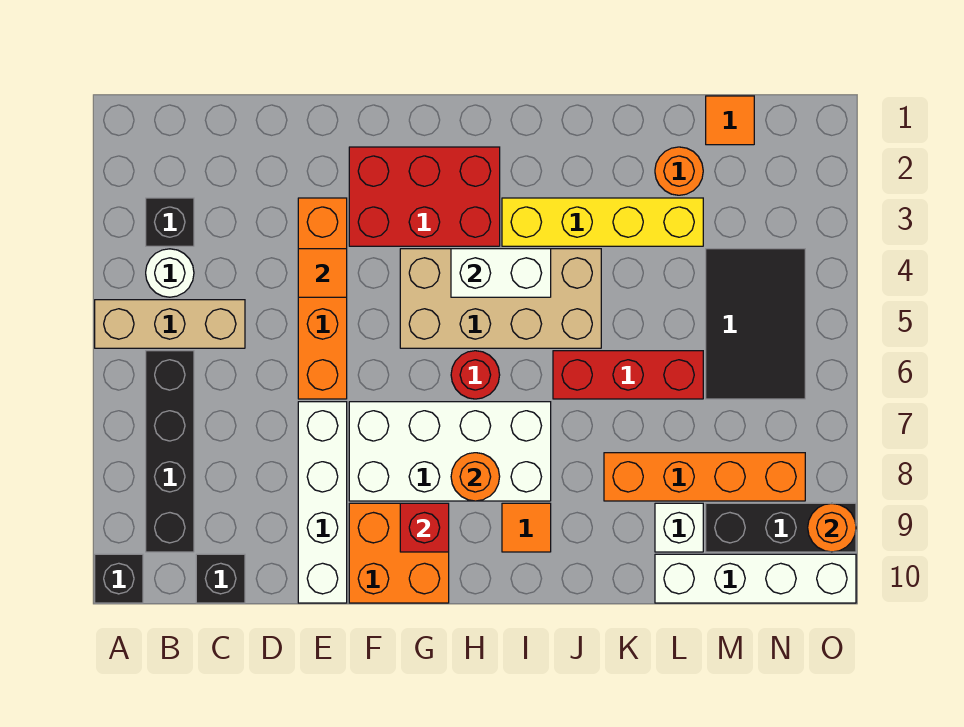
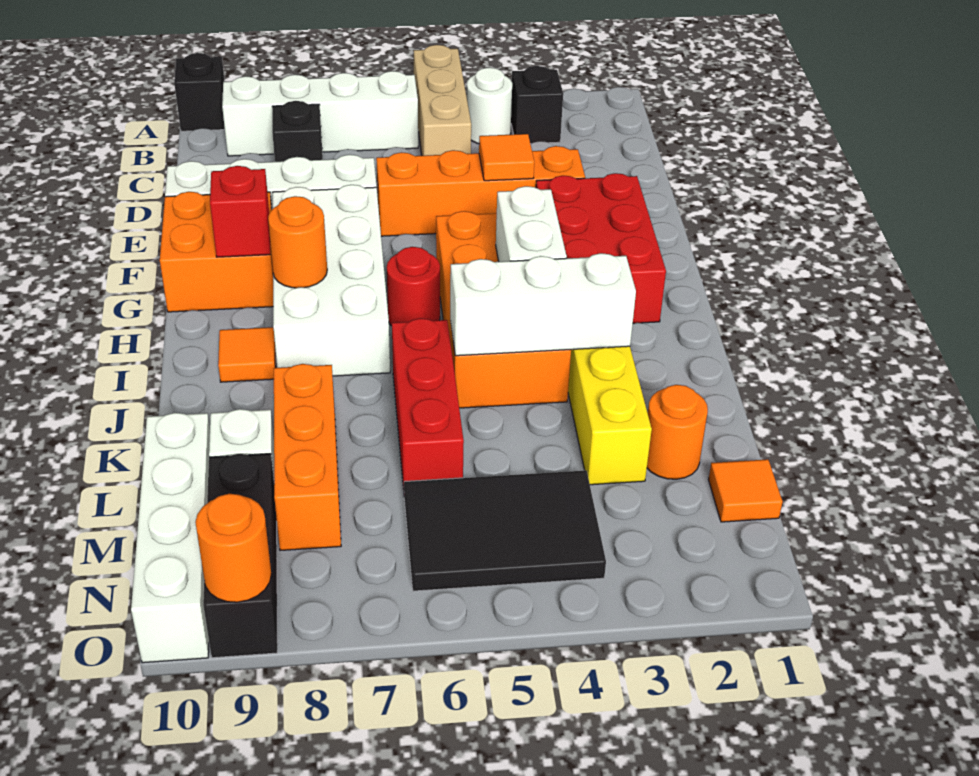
black 1x4 brick [146,351,194,552] -> white 1x4 brick [222,71,418,156]
black 1x1 brick [196,554,245,603] -> black 1x1 brick moved to [272,101,323,162]
tan 2x4 brick [400,249,601,348] -> orange 2x4 brick [436,211,571,408]
none -> white 1x3 brick [450,253,636,356]
orange 1x4 brick [604,453,805,501] -> orange 1x3 brick [274,364,341,551]

